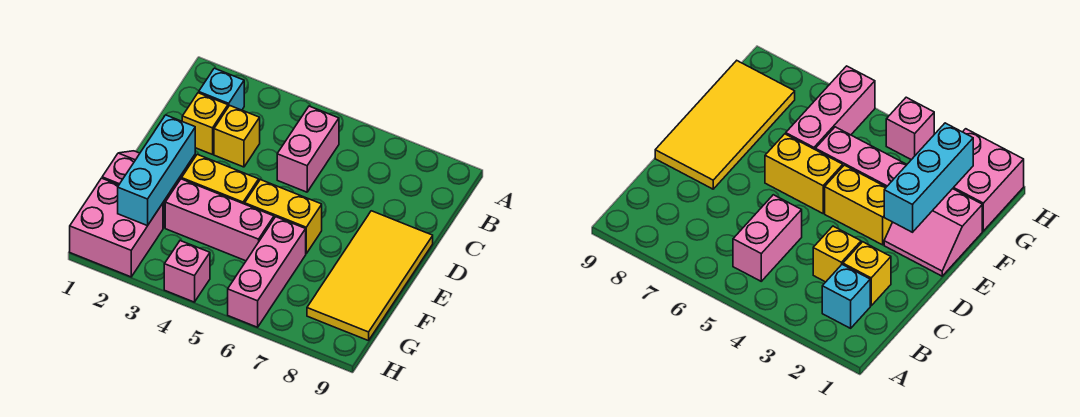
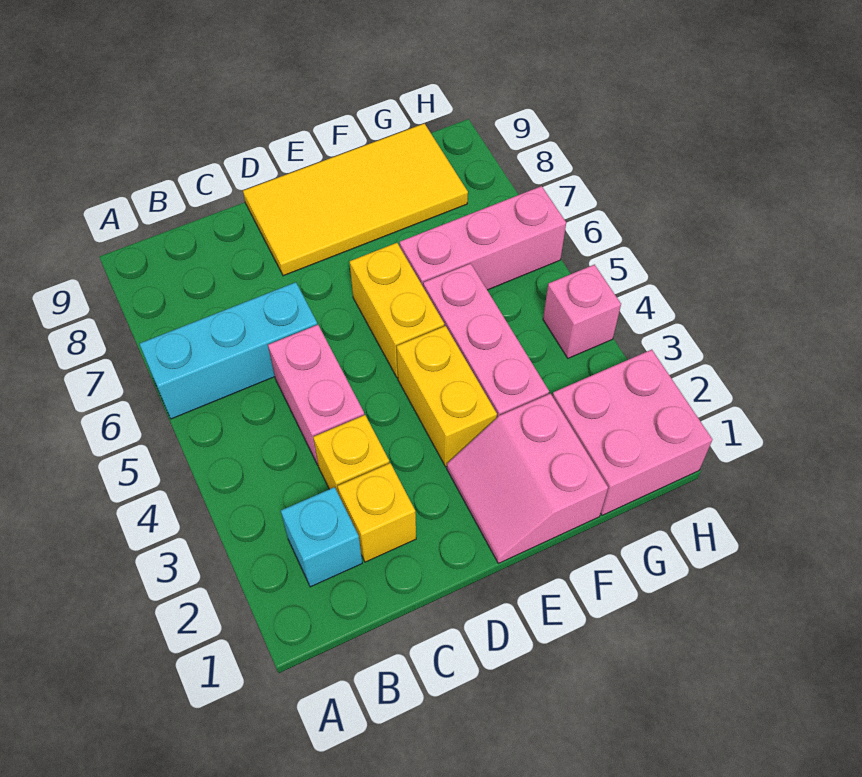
pink 1x2 brick [277,106,339,192] -> pink 1x2 brick turned to [268,325,364,465]
cyan 1x3 brick [118,115,195,226] -> cyan 1x3 brick moved to [140,282,317,419]

